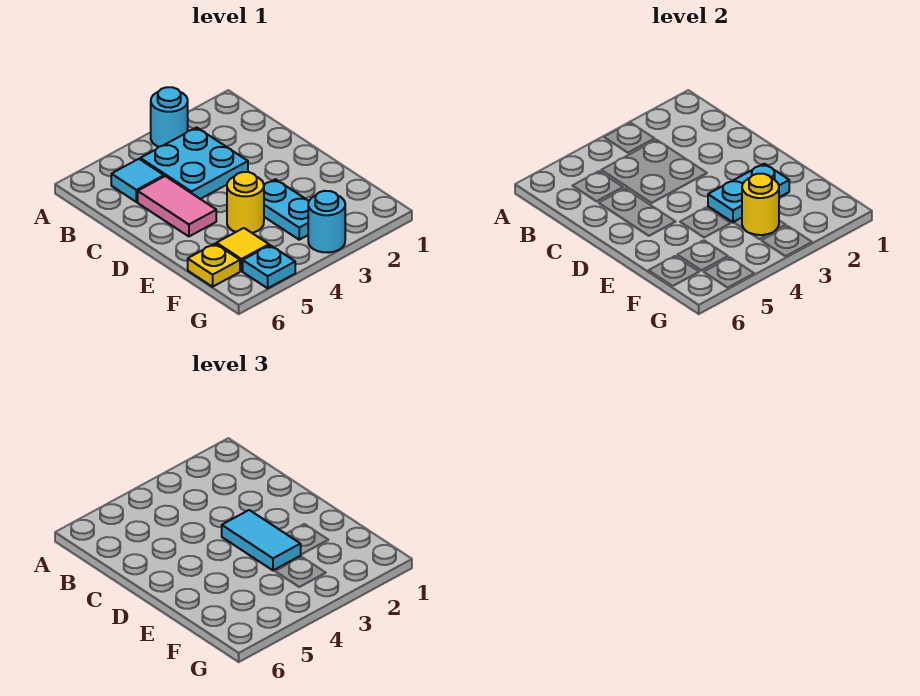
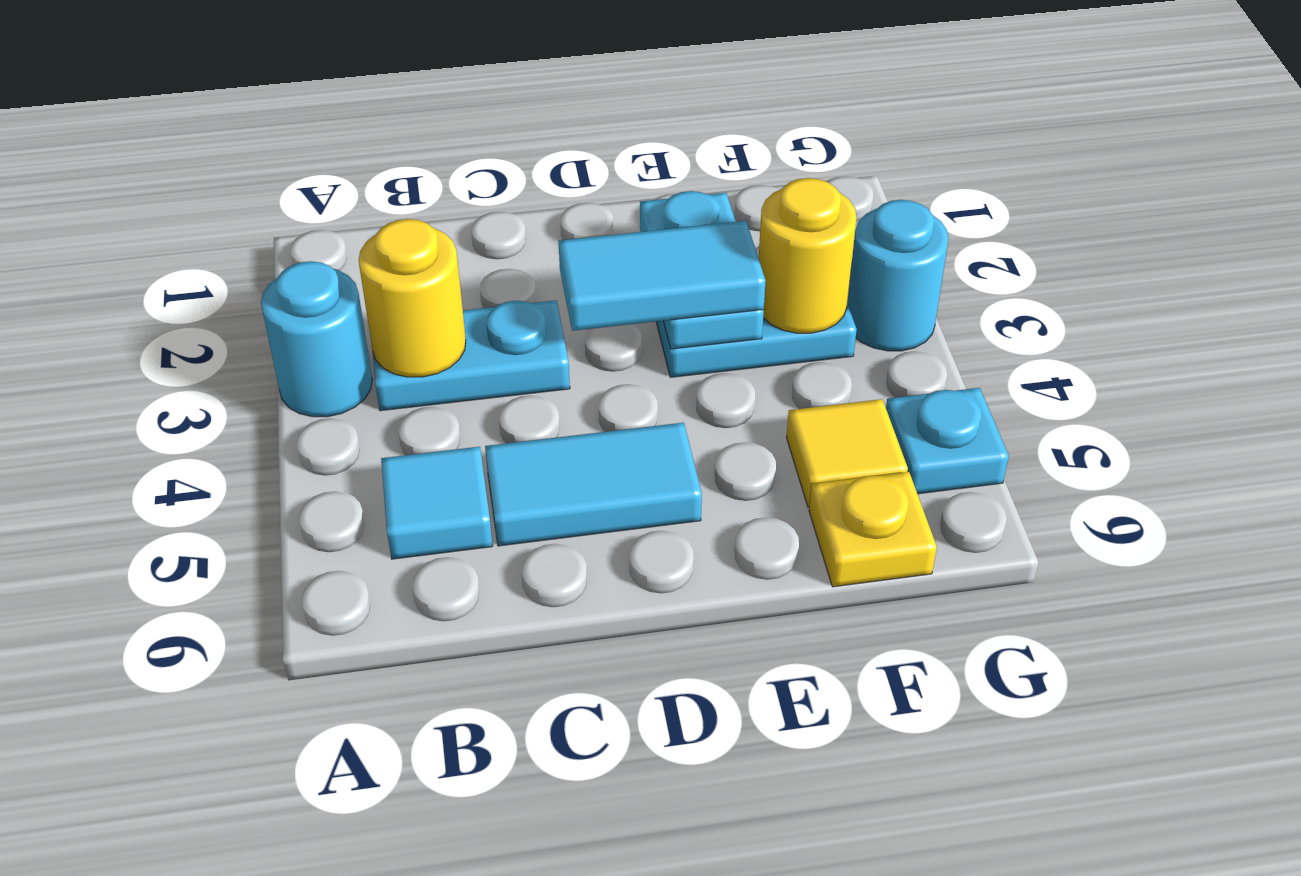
cyan 2x2 plate [140,127,248,199] -> cyan 1x2 plate [373,300,570,411]
pink 1x2 tile [138,176,216,236] -> cyan 1x2 tile [485,423,702,546]
yellow 1x1 round brick [227,172,264,233] -> yellow 1x1 round brick moved to [359,219,466,377]

